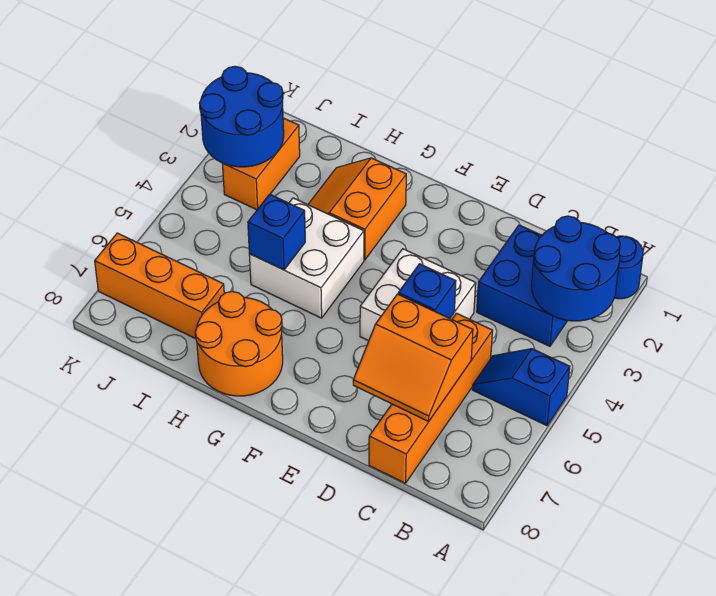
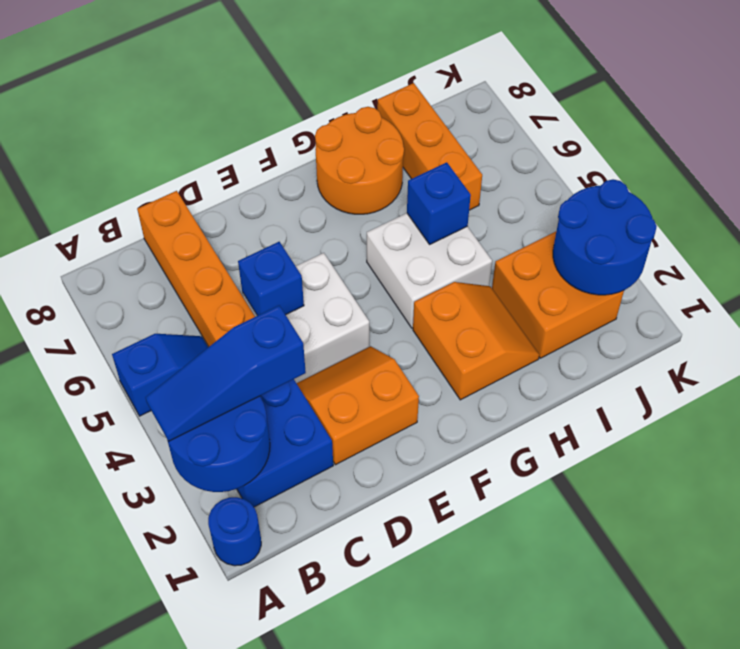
none -> blue 1x3 slope [145,306,306,441]
orange 2x2 slope [353,294,473,421] -> orange 2x2 slope moved to [297,346,419,465]
orange 1x3 brick [95,233,224,338] -> orange 1x3 brick turned to [377,83,482,210]
orange 1x2 brick [223,118,300,210] -> orange 2x2 brick [492,232,624,358]

